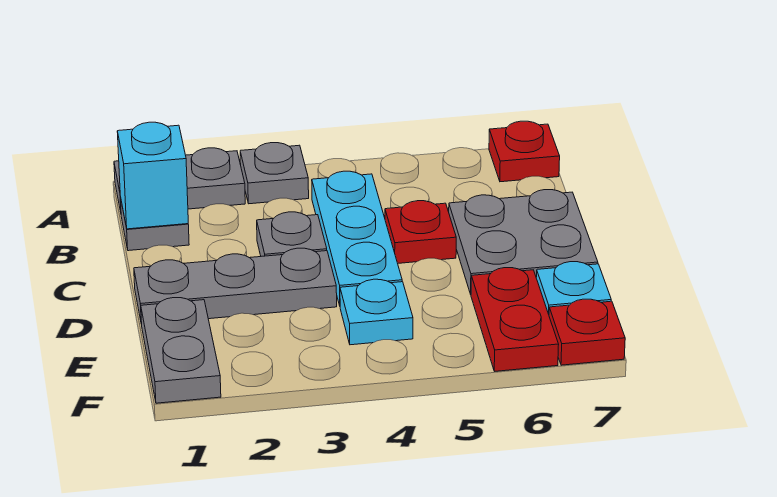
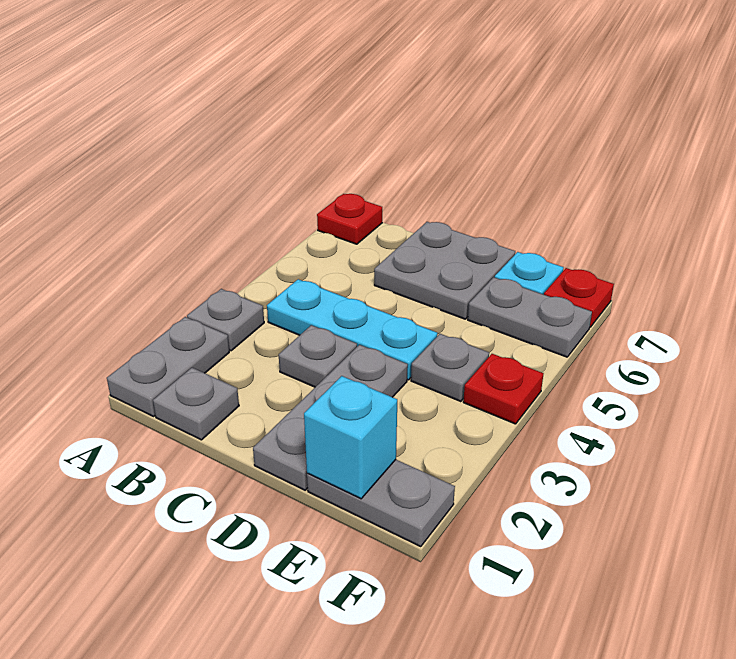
cyan 1x1 brick [117,122,188,229] -> cyan 1x1 brick moved to [304,376,397,499]
red 1x1 plate [385,201,456,263] -> red 1x1 plate moved to [463,354,543,424]
cyan 1x1 plate [340,279,413,345] -> grey 1x1 plate [411,334,489,401]
red 1x2 plate [471,268,559,371] -> grey 1x2 plate [468,277,592,357]

